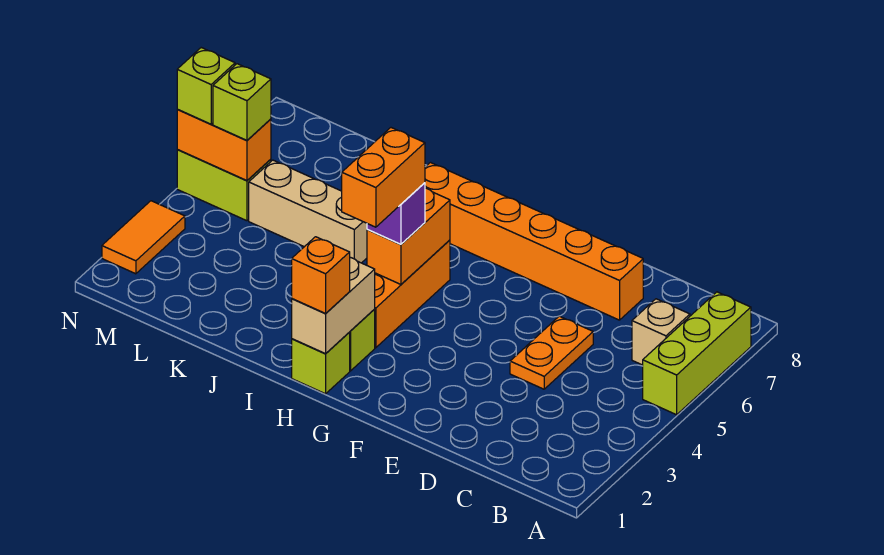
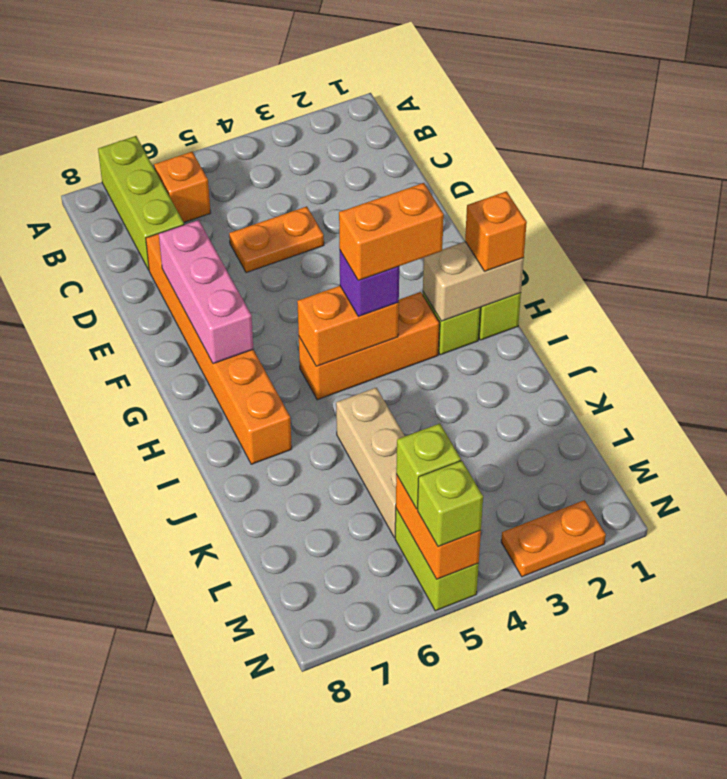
lime 1x3 brick [643,292,751,415] -> lime 1x3 brick turned to [98,136,184,270]
tan 1x1 brick [632,299,690,365] -> orange 1x1 brick [154,152,211,222]
none -> pink 1x3 brick [159,220,253,364]
orange 1x2 tile [102,201,185,274] -> orange 1x2 plate [501,500,606,577]

